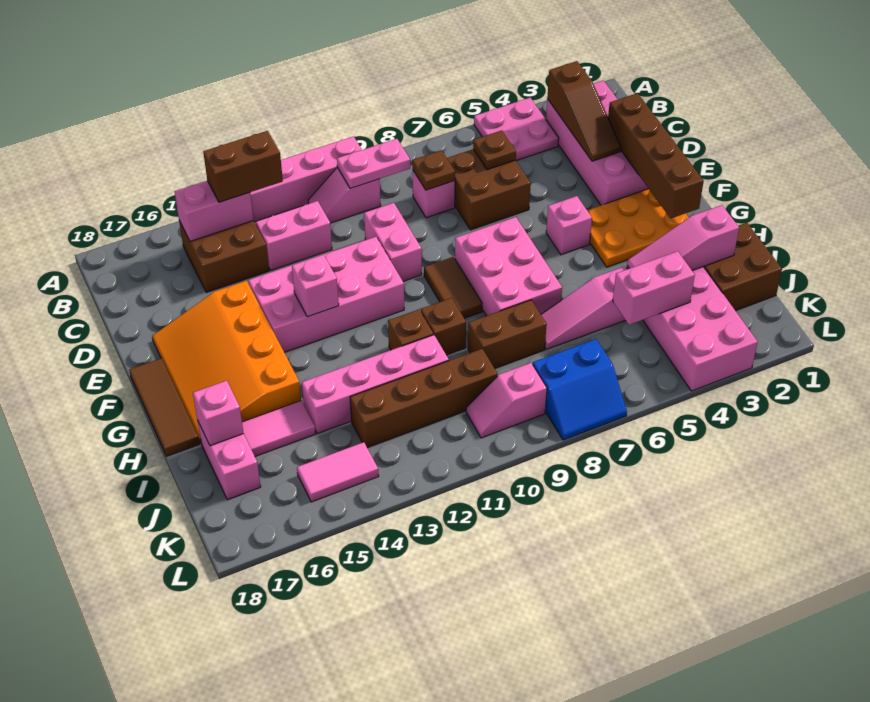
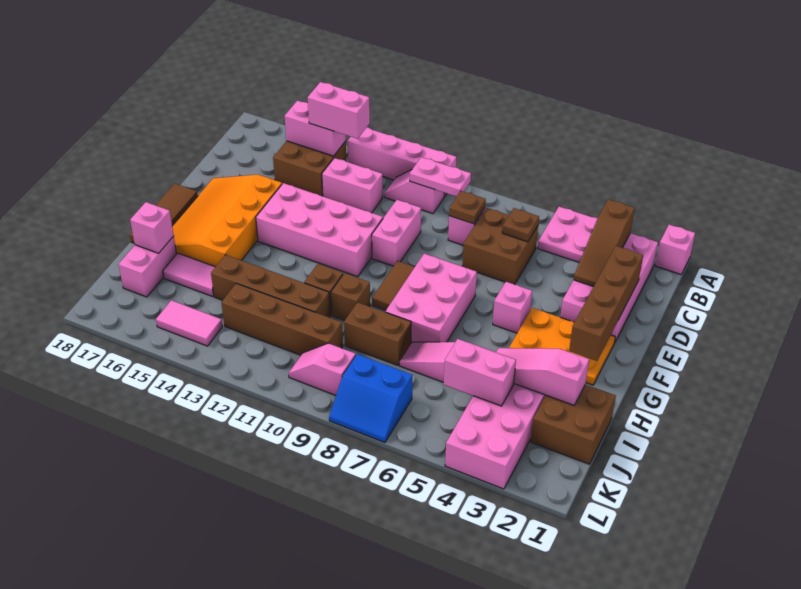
brown 1x2 brick [203,131,283,202] -> pink 1x2 brick [308,82,370,139]
pink 1x1 brick [292,255,339,317] -> pink 1x1 brick moved to [655,225,695,275]
pink 1x4 brick [302,335,449,434] -> brown 1x4 brick [211,255,330,317]

